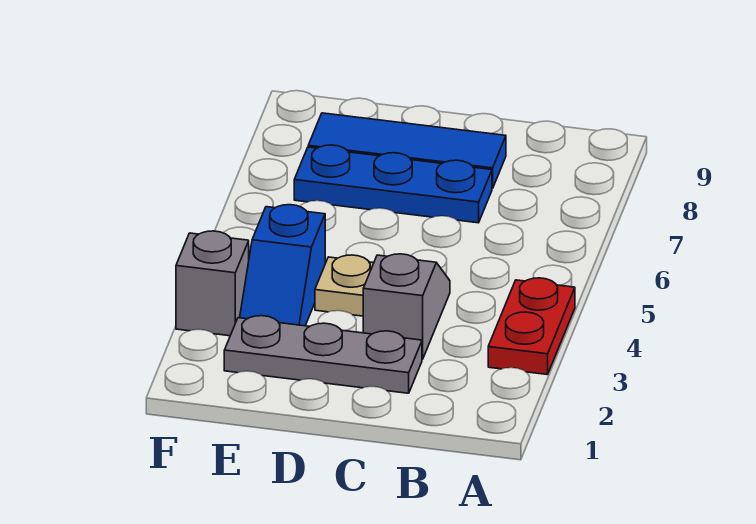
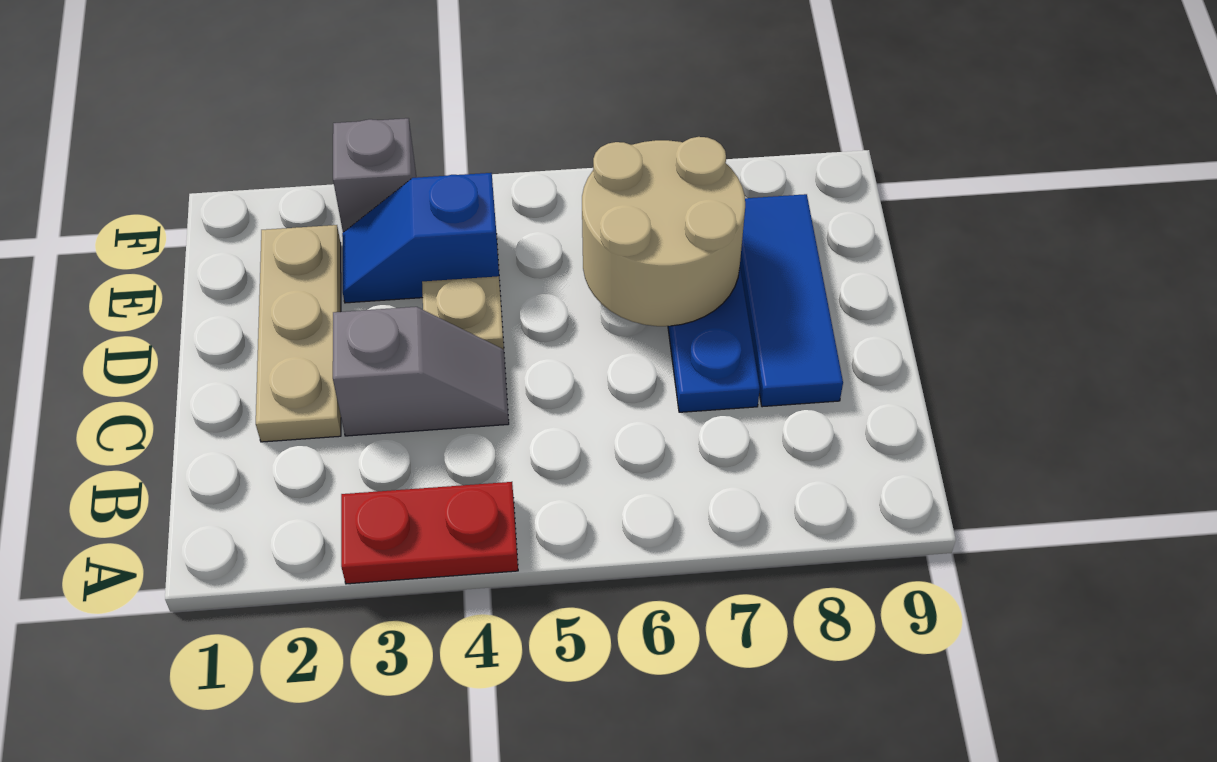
grey 1x3 plate [224,316,422,393] -> tan 1x3 plate [256,225,341,442]
none -> tan 2x2 round brick [582,137,745,326]

